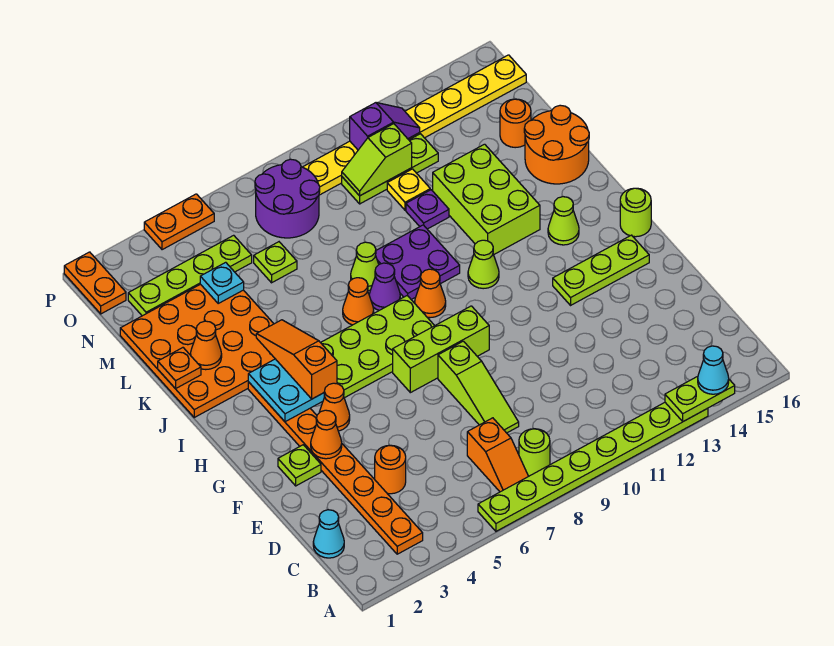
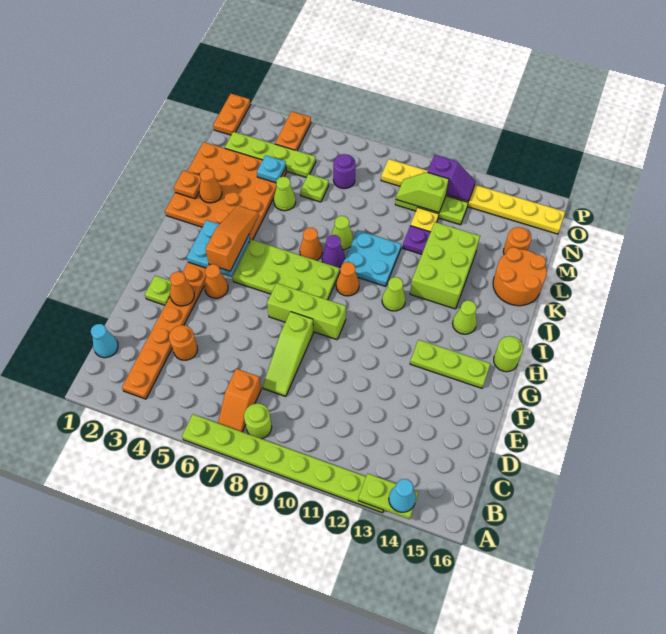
purple 2x2 plate [376,225,460,300] -> cyan 2x2 plate [343,230,401,286]
none -> lime 1x1 cone [274,177,296,211]
purple 2x2 round brick [255,159,320,238] -> purple 1x1 round brick [333,154,356,189]
orange 1x2 plate [144,194,214,250] -> orange 1x2 plate turned to [275,111,311,151]

